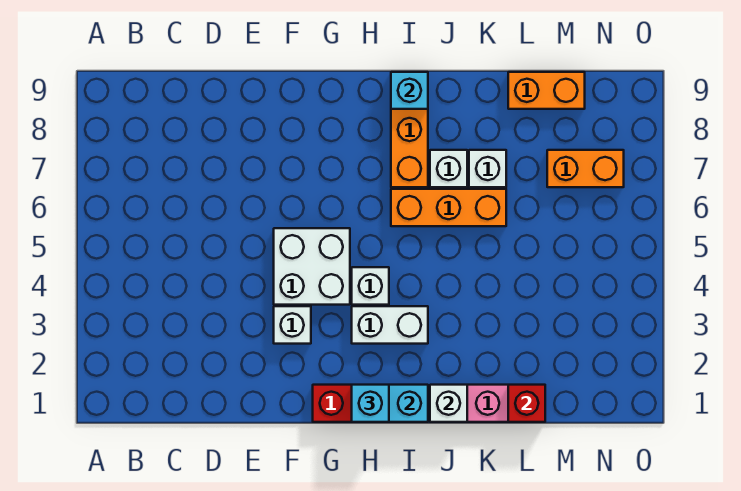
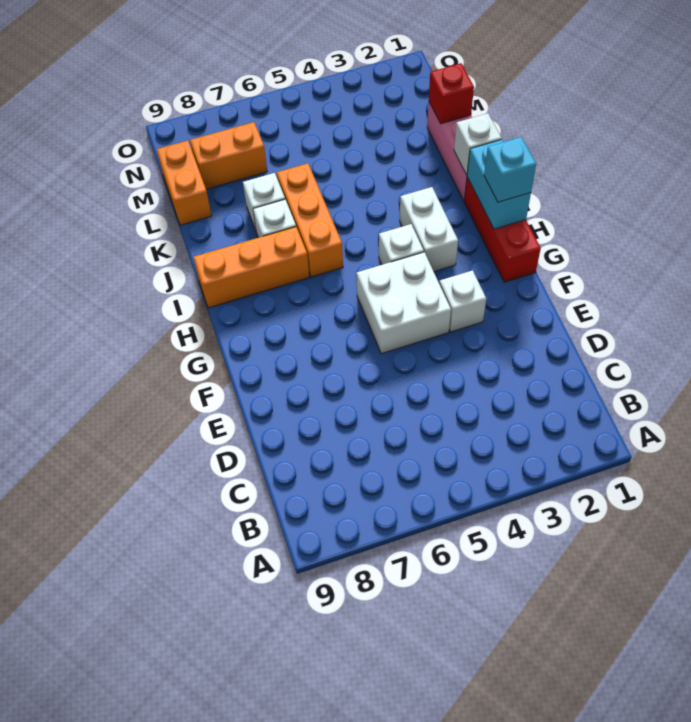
cyan 1x1 brick [391,72,428,109] -> none
orange 1x2 brick [547,150,624,187] -> orange 1x2 brick turned to [190,122,267,189]

